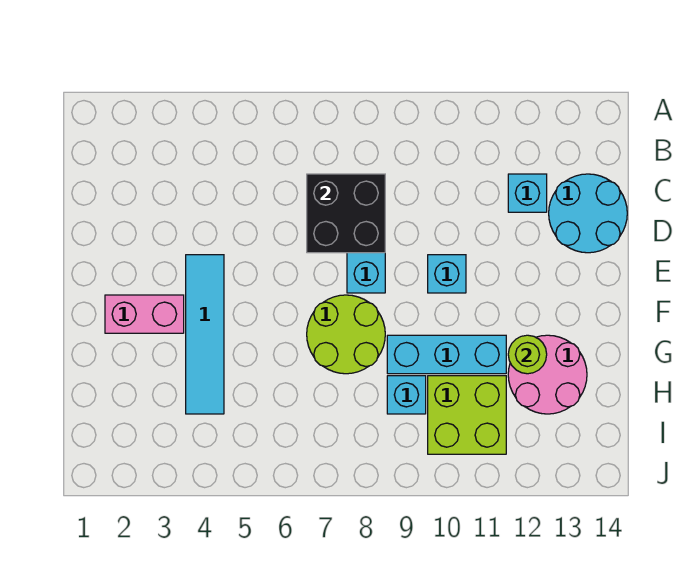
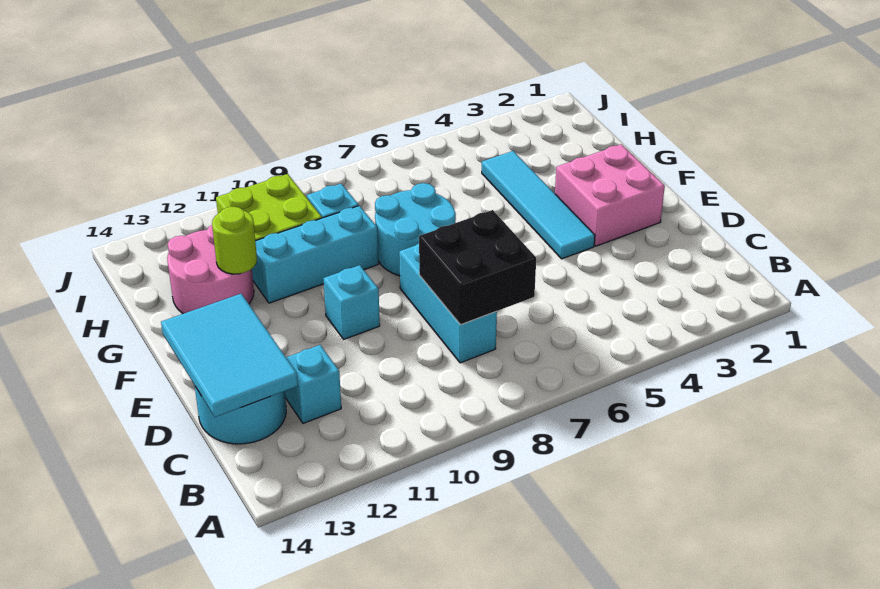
none -> cyan 2x3 tile [161,294,298,417]
pink 1x2 brick [105,295,184,333] -> pink 2x2 brick [555,144,665,246]
lime 2x2 round brick [307,295,385,374] -> cyan 2x2 round brick [375,183,456,276]

